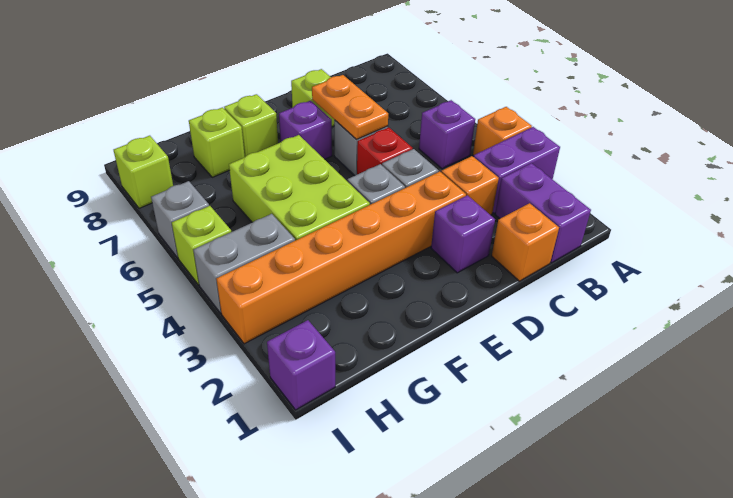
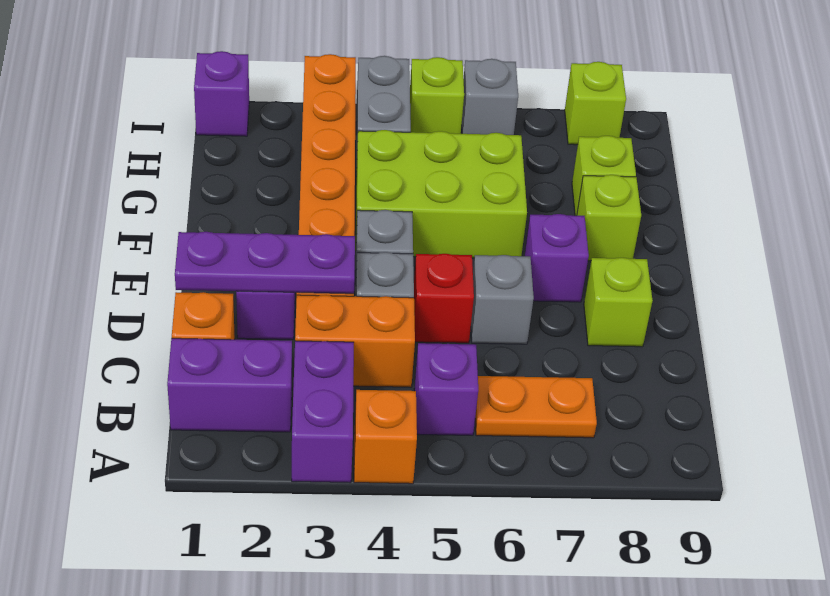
orange 1x1 brick [441,156,499,215] -> orange 1x2 brick [295,295,415,387]
none -> purple 1x3 plate [175,232,355,294]
orange 1x2 plate [312,75,388,140] -> orange 1x2 plate moved to [475,376,597,438]

